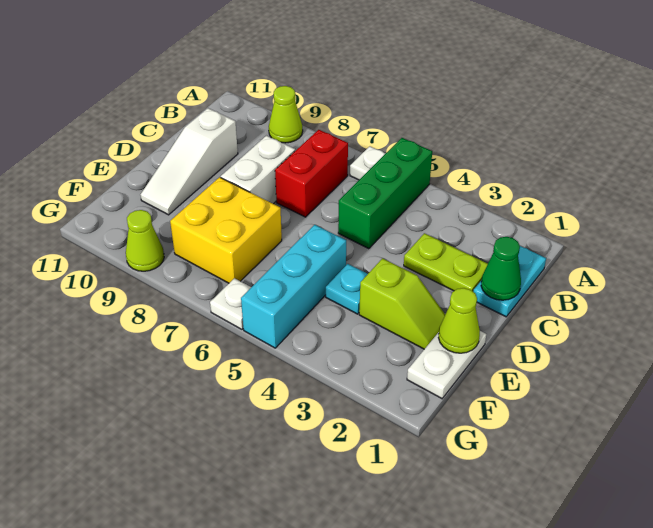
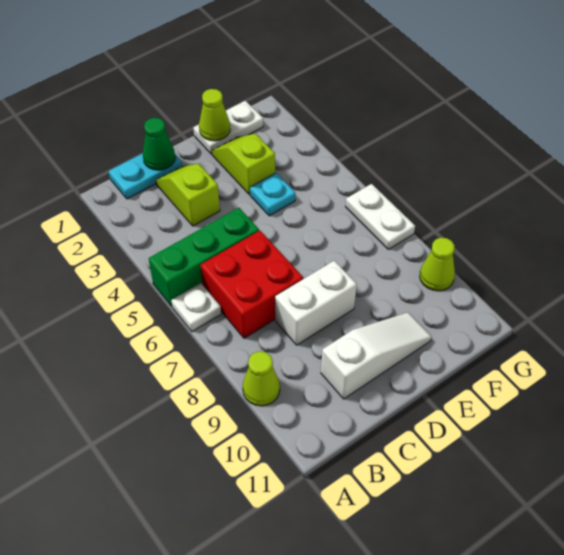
red 1x2 brick [275,130,348,217] -> red 2x2 brick [200,231,303,338]
lime 1x2 plate [404,233,488,292] -> lime 1x2 slope [156,164,220,226]
cyan 1x3 brick [241,225,346,348] -> none
yellow 2x2 brick [170,177,282,283] -> none
white 1x1 plate [210,278,251,329] -> white 1x2 plate [345,184,415,249]

